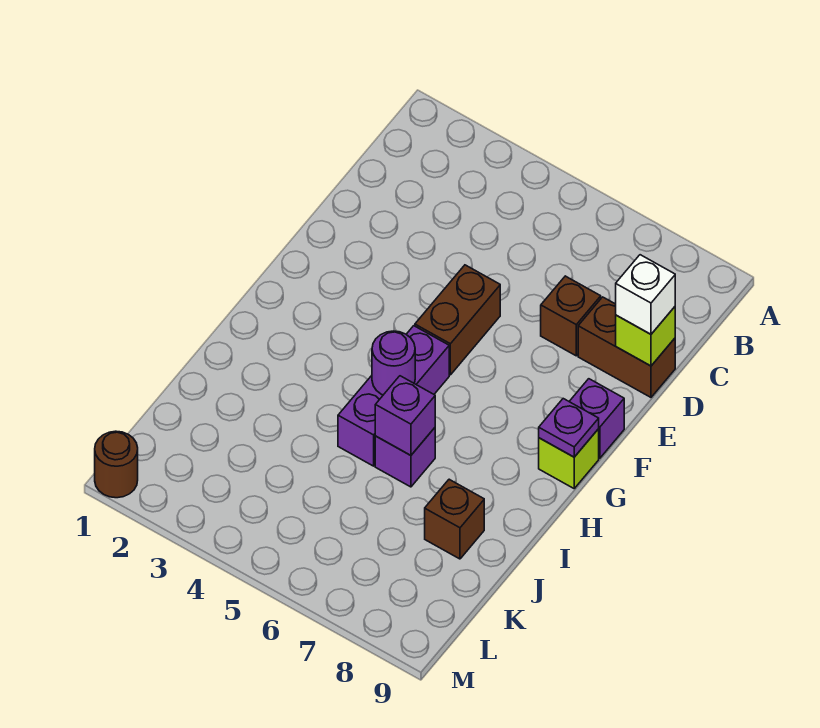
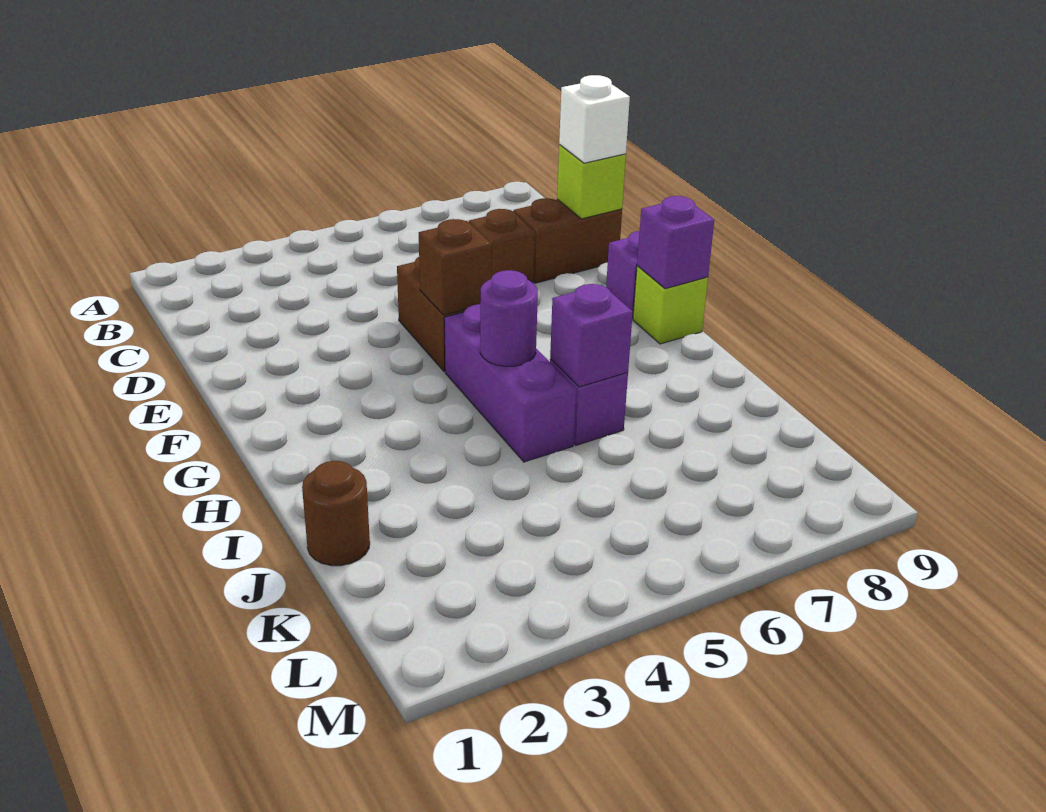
purple 1x1 plate [539,399,599,457] -> purple 1x1 brick [637,196,714,289]
brown 1x1 brick [425,479,484,559] -> brown 1x1 brick moved to [419,219,492,315]
brown 1x1 round brick [95,431,138,498] -> brown 1x1 round brick moved to [302,461,370,566]

